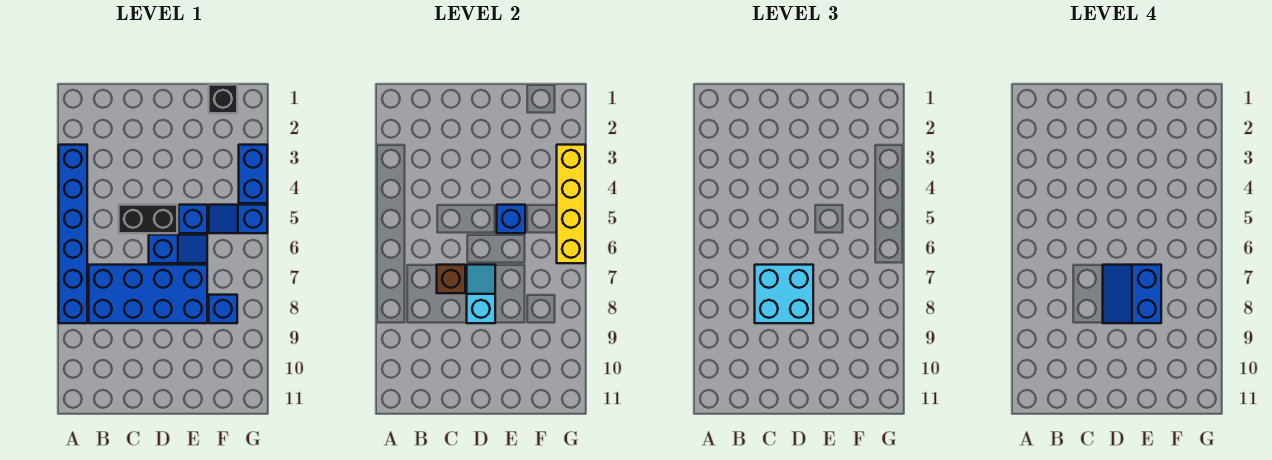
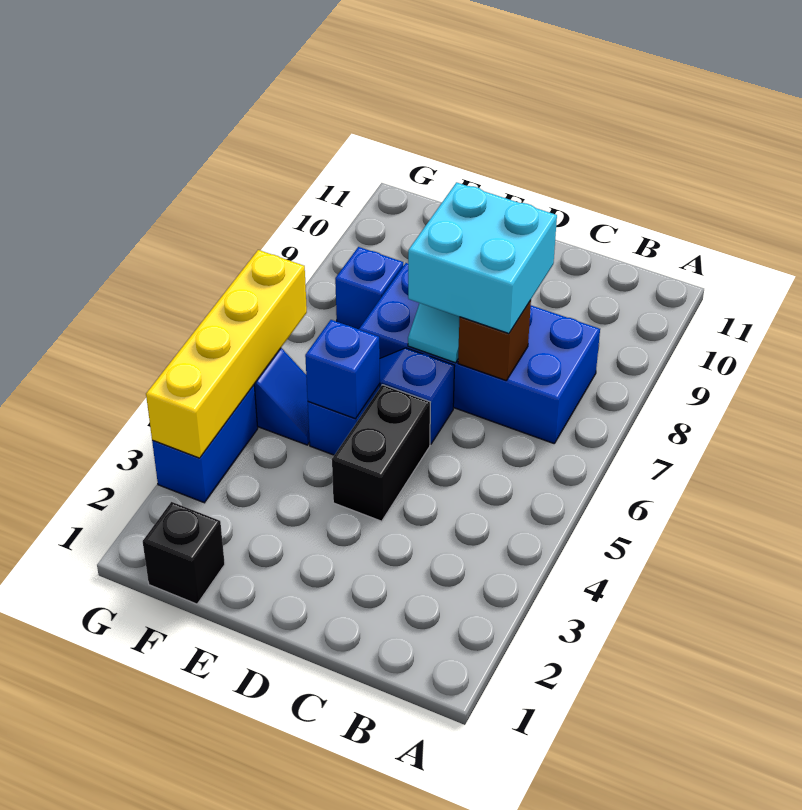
blue 1x6 brick [59,145,87,323] -> none
black 1x2 brick [119,205,177,233] -> black 1x2 brick turned to [332,385,430,521]
blue 2x2 slope [1103,265,1161,323] -> none

